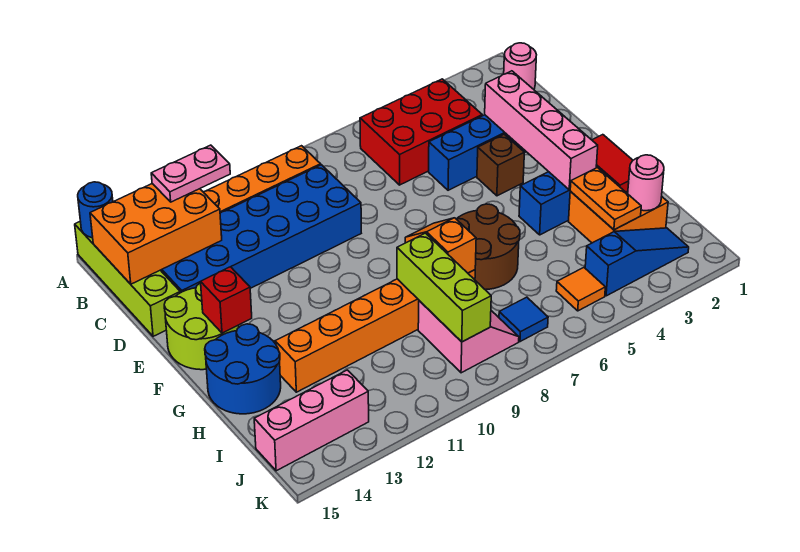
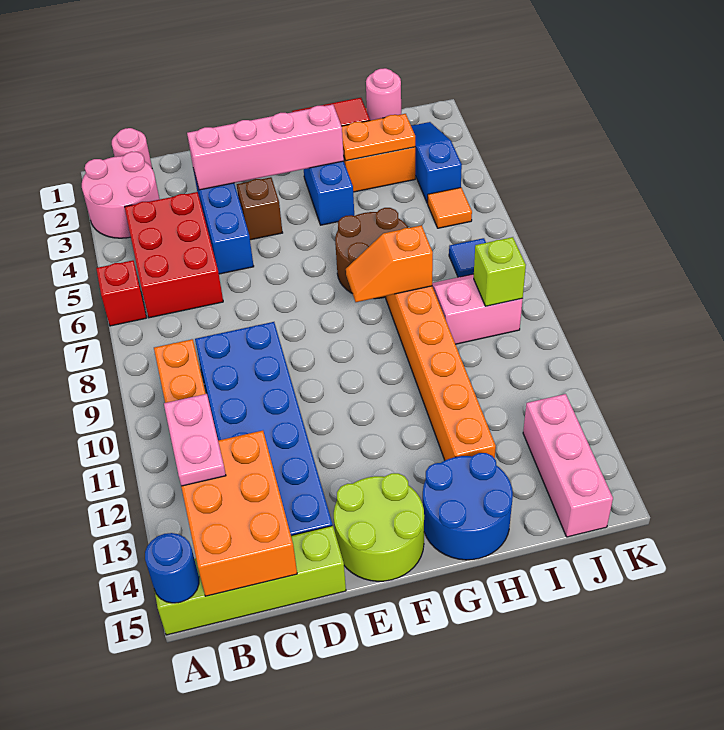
none -> pink 2x2 round brick [82,152,160,238]
red 1x1 brick [201,267,252,333] -> red 1x1 brick moved to [96,260,147,326]
lime 1x3 brick [397,233,491,342] -> lime 1x1 brick [474,237,526,306]

